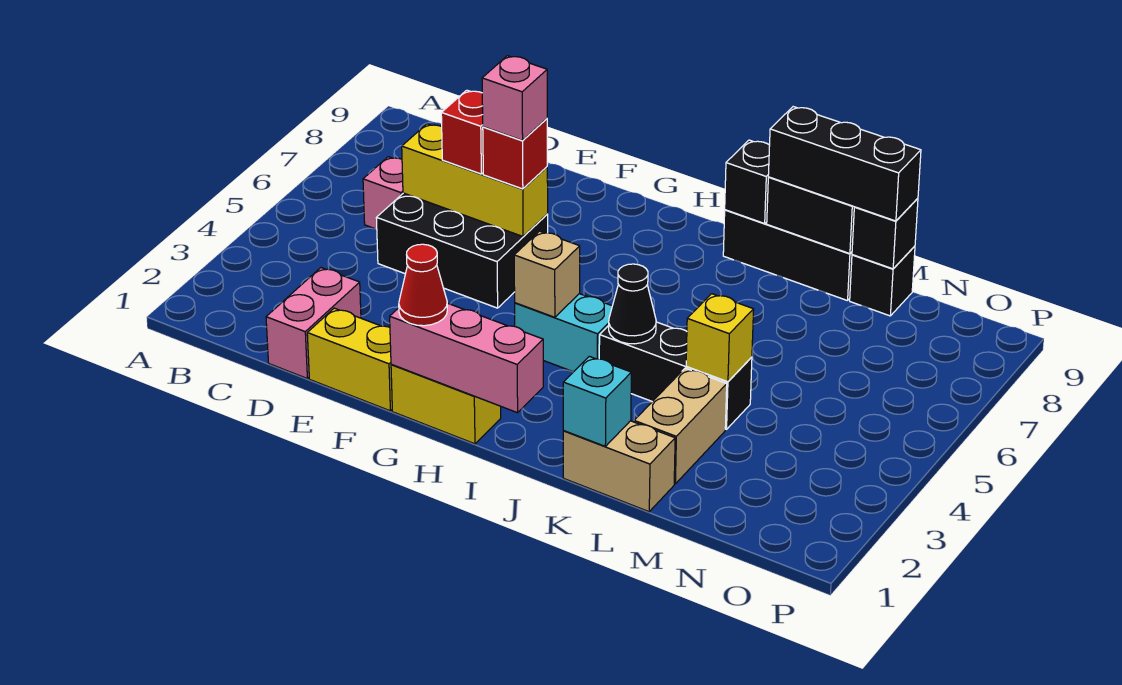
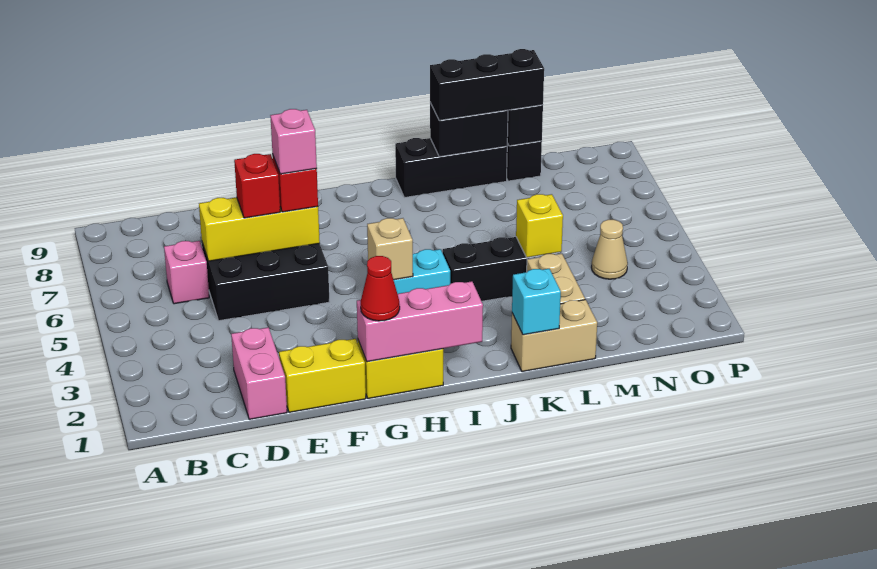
black 1x1 cone [609,264,656,344] -> none
black 1x1 brick [725,140,770,223] -> none
none -> tan 1x1 cone [591,220,628,279]

